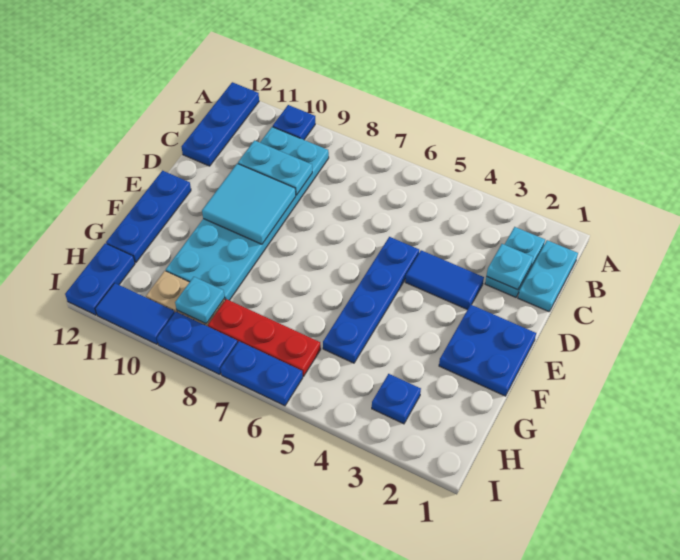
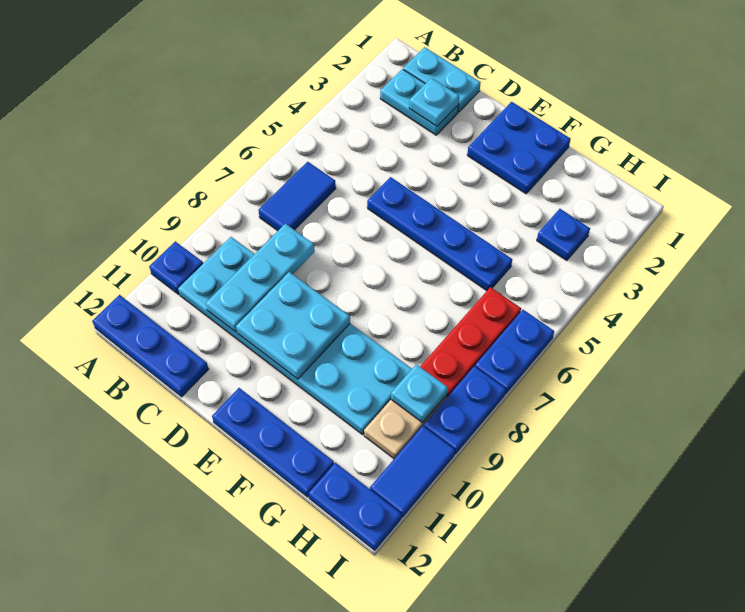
cyan 1x2 plate [238,140,312,195] -> cyan 1x3 plate [206,224,315,332]
blue 1x2 tile [405,250,484,310] -> blue 1x2 tile moved to [258,162,336,231]
cyan 2x2 tile [202,164,296,244] -> cyan 2x2 plate [236,272,350,379]

